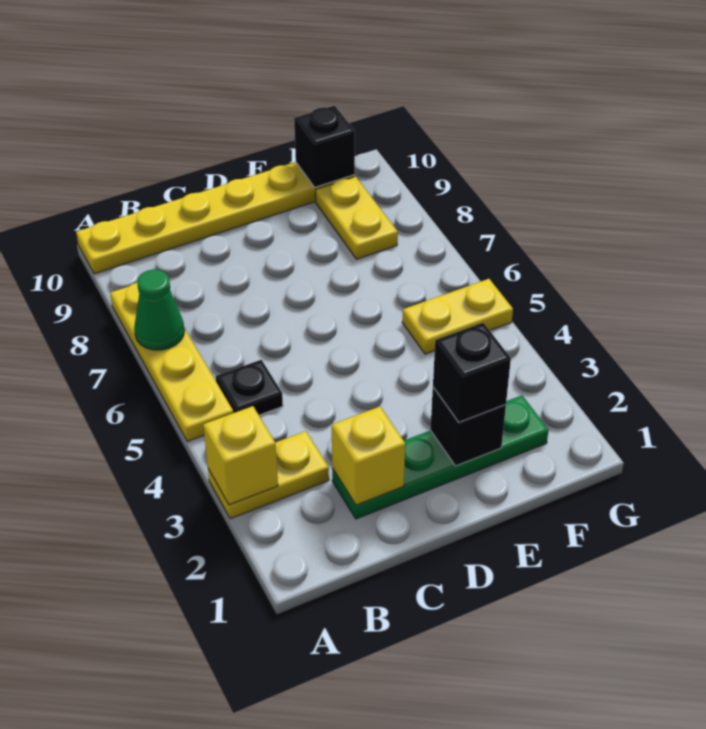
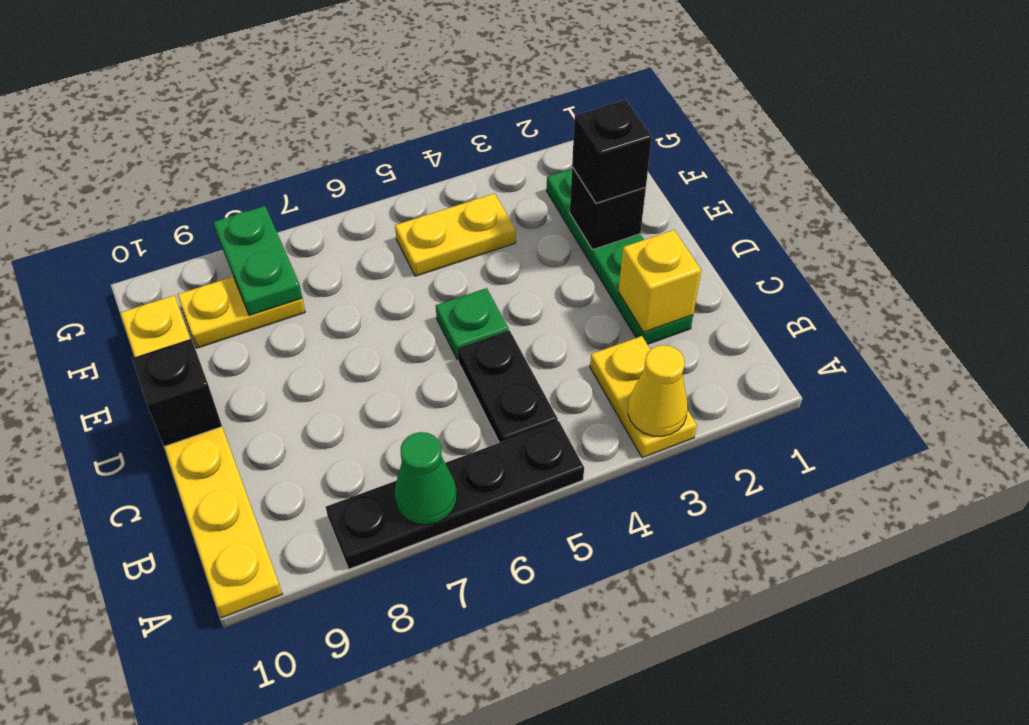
yellow 1x1 brick [203,406,278,505] -> yellow 1x1 cone [628,345,688,436]
yellow 1x4 plate [110,283,233,441] -> black 1x4 plate [326,421,584,569]
black 1x1 plate [216,360,283,415] -> black 1x2 plate [458,330,558,443]
none -> green 1x1 plate [436,288,509,360]
yellow 1x2 plate [402,279,513,354] -> yellow 1x2 plate turned to [395,193,516,276]
none -> green 1x2 plate [214,206,302,316]
black 1x1 brick [294,106,355,187] -> black 1x1 brick moved to [132,339,222,446]

